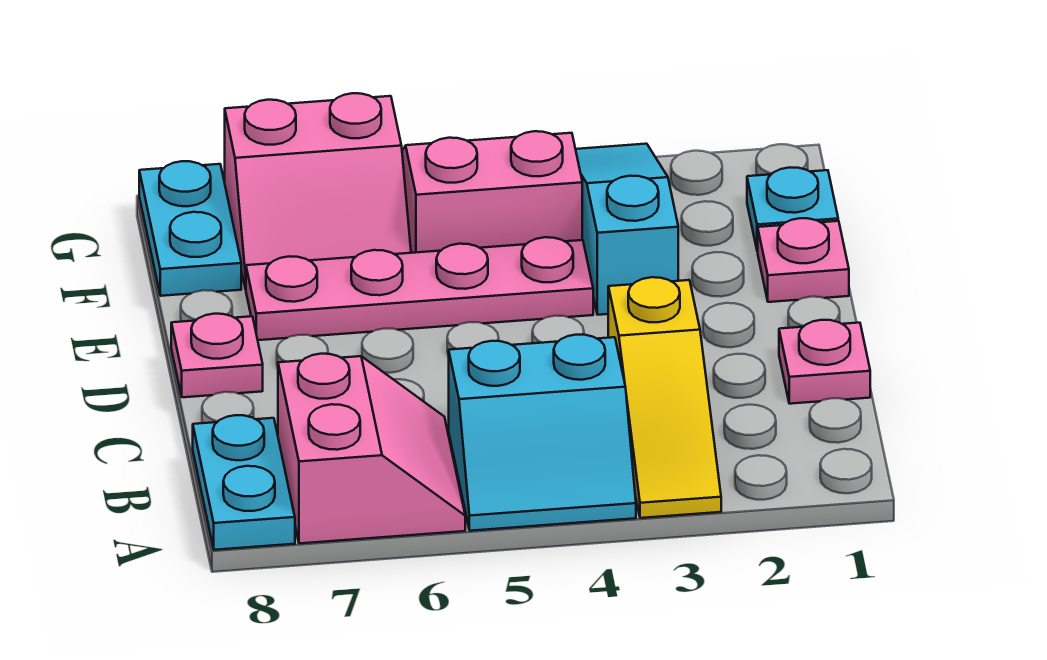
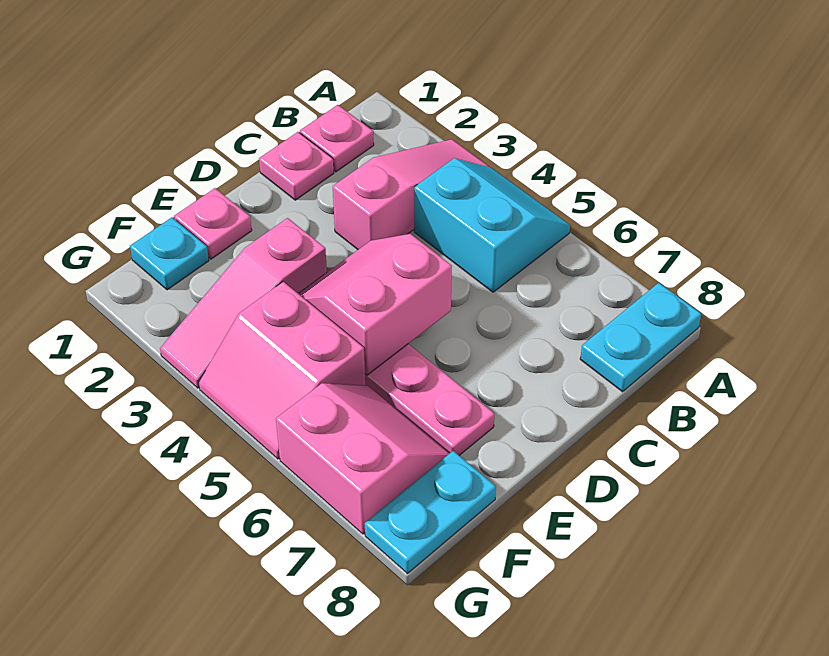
yellow 1x3 slope [608,277,721,518] -> pink 1x3 slope [333,139,489,249]
pink 2x2 slope [278,354,465,543] -> pink 2x2 slope moved to [298,234,452,375]
pink 1x1 plate [171,314,263,397] -> pink 1x1 plate moved to [300,105,374,172]
cyan 1x3 slope [576,144,678,315] -> pink 1x3 slope [160,218,327,388]

